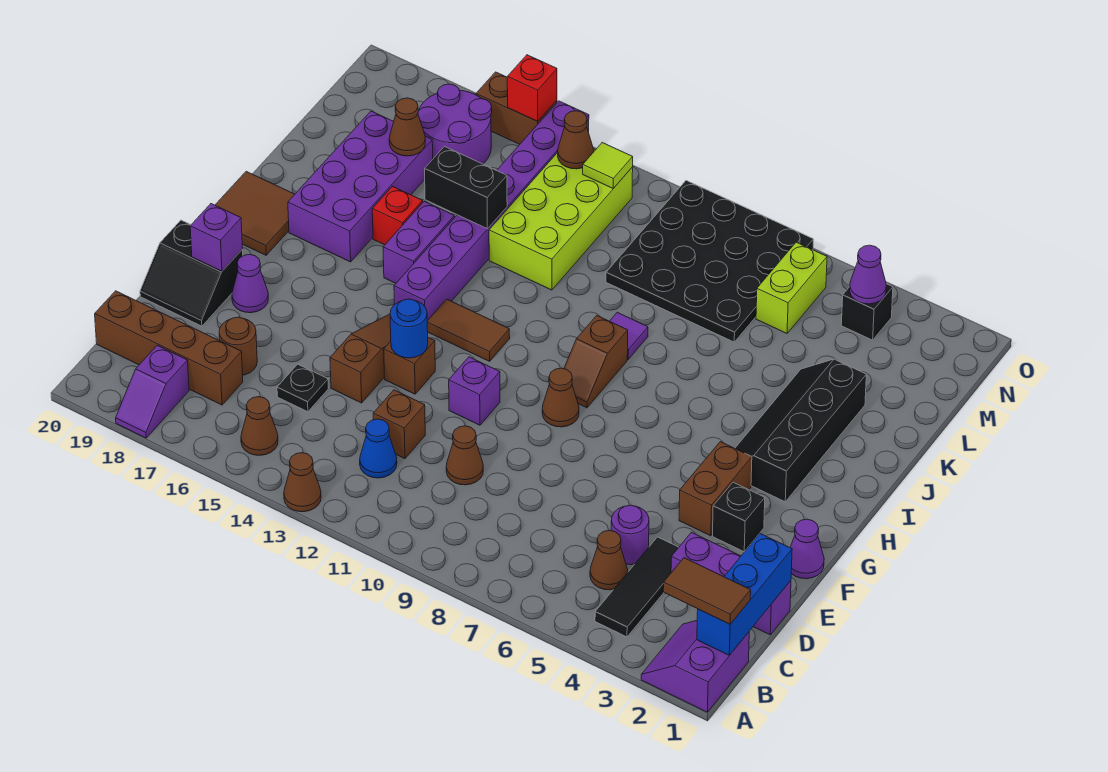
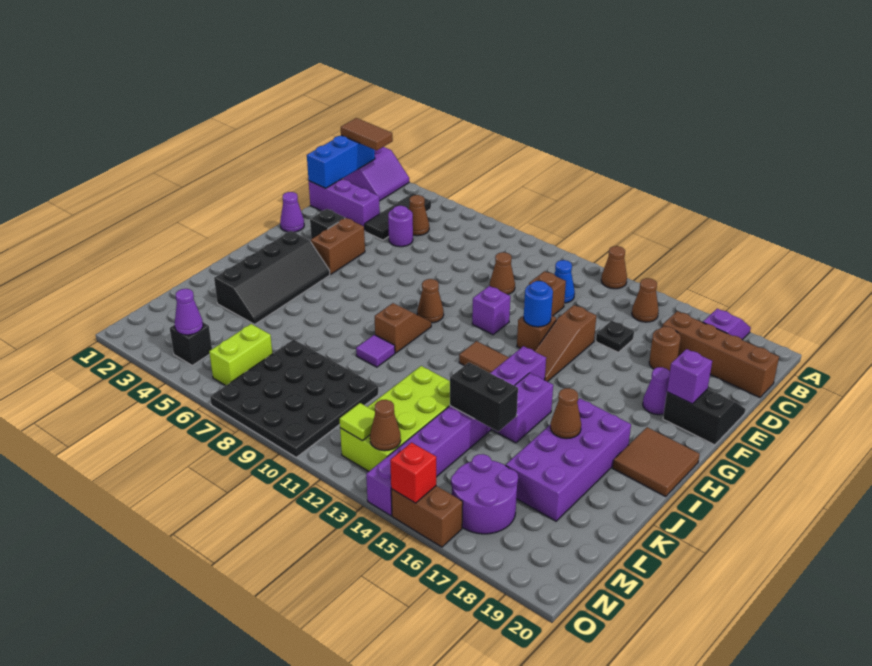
red 1x1 brick [372,186,423,245] -> none
brown 1x1 cone [389,98,425,156] -> brown 1x1 cone moved to [550,388,581,439]

